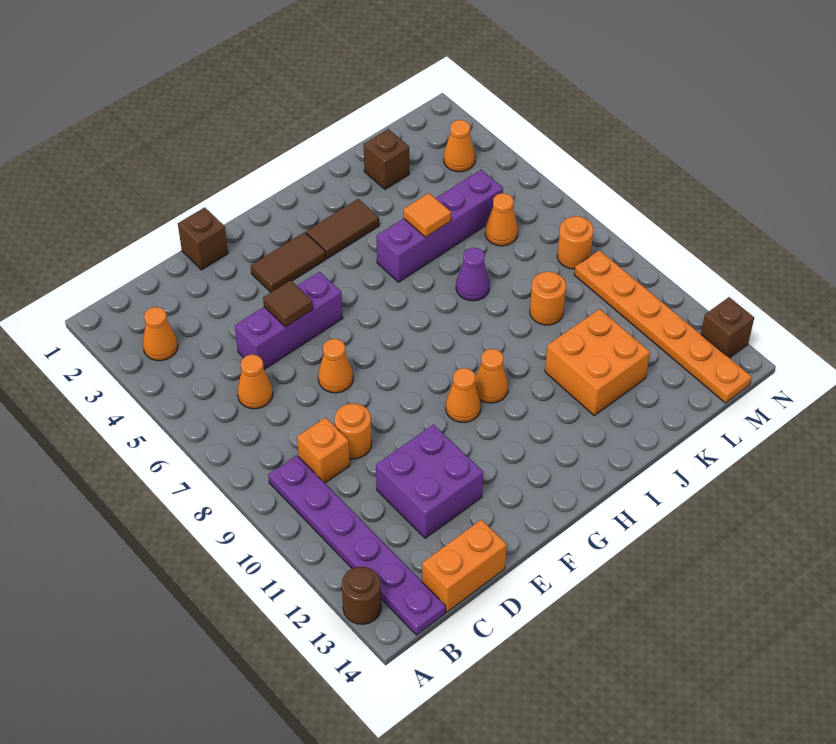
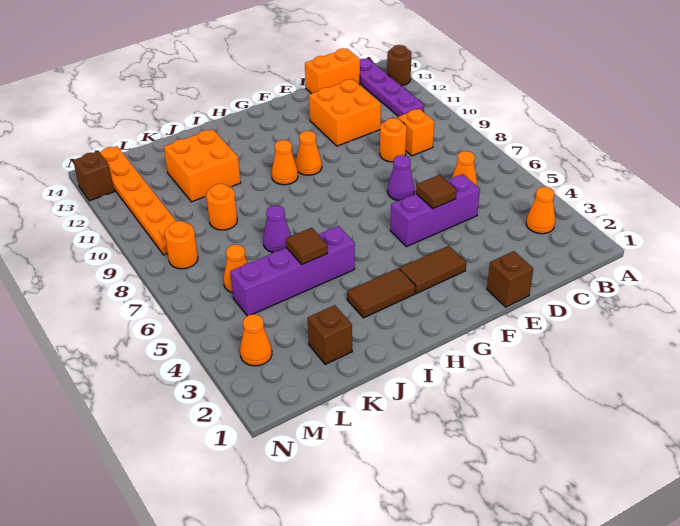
purple 1x6 plate [268,455,446,635] -> purple 1x4 plate [360,58,424,117]
purple 2x2 brick [376,425,483,538] -> orange 2x2 brick [309,79,381,146]
orange 1x1 cone [318,339,353,393] -> purple 1x1 cone [387,155,415,201]
orange 1x1 tile [404,193,451,237] -> brown 1x1 tile [286,228,328,264]

